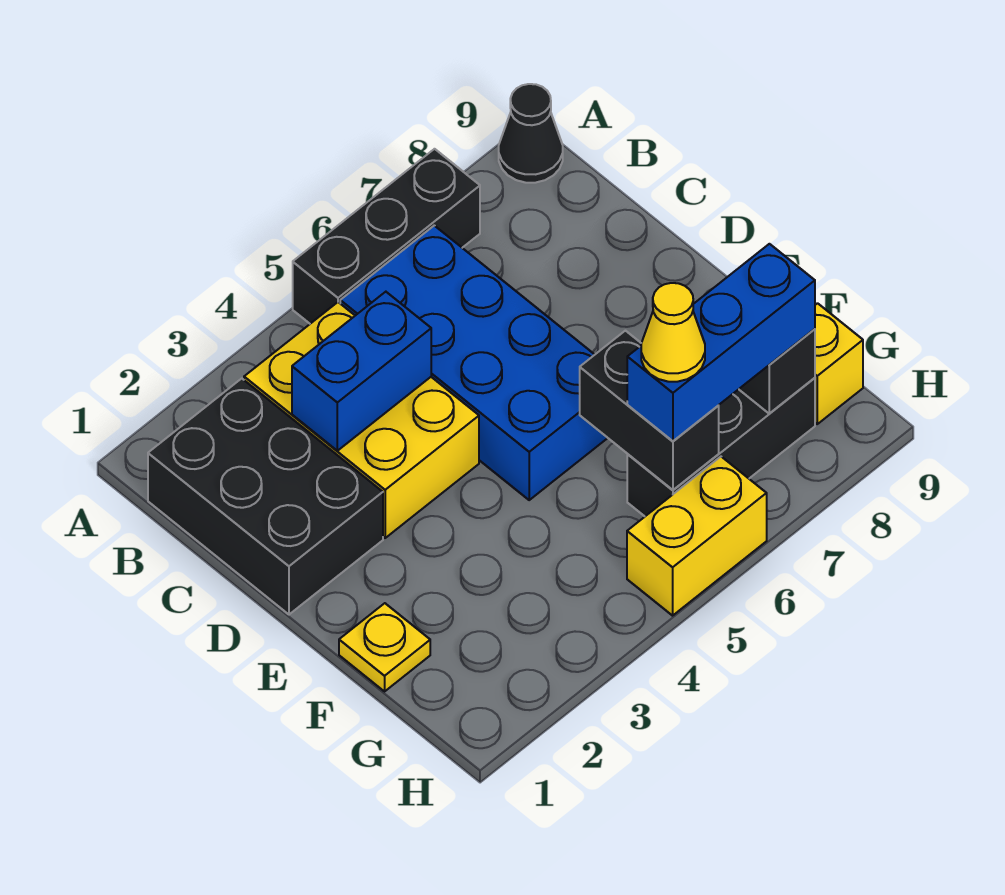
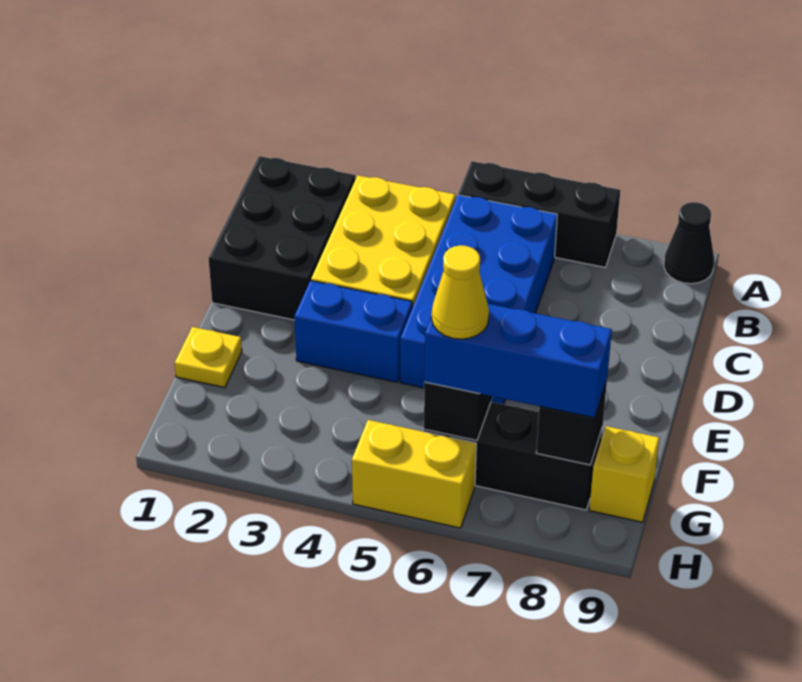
blue 1x2 brick [292,292,431,451] -> blue 1x2 brick moved to [294,281,412,382]

